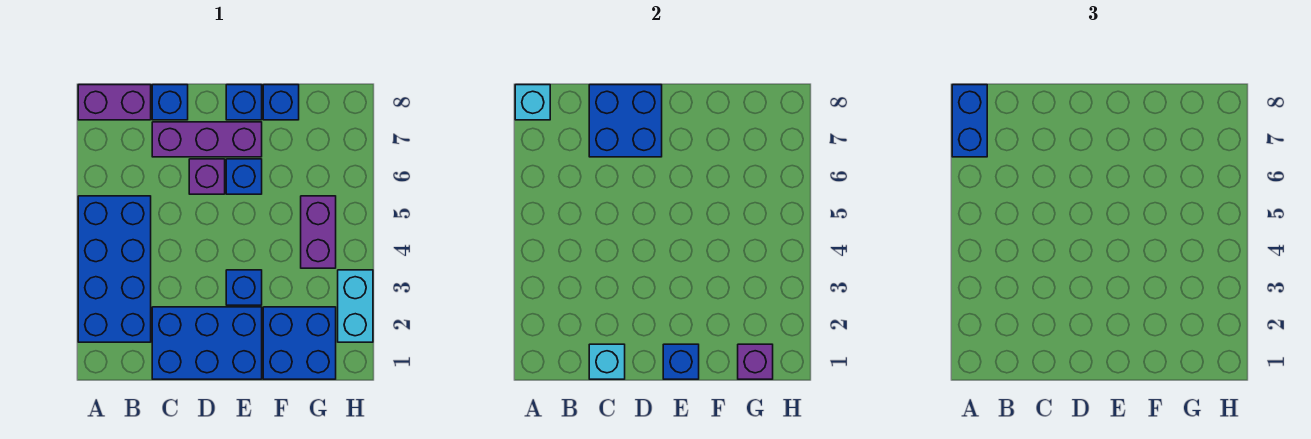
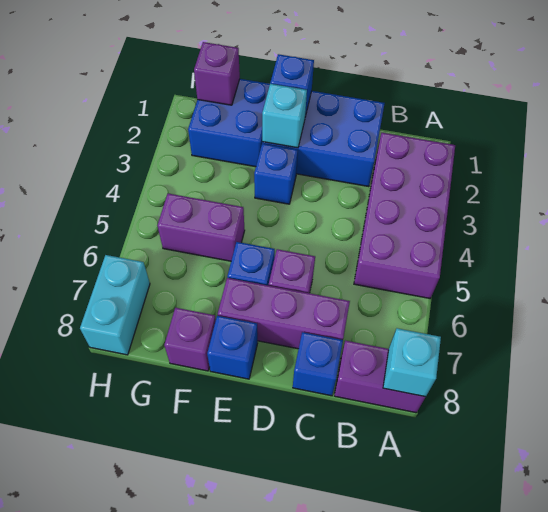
blue 2x4 brick [78,196,151,342] -> purple 2x4 brick [354,133,455,298]
blue 1x2 brick [952,85,987,157] -> none
cyan 1x1 brick [589,344,625,379] -> cyan 1x1 brick moved to [262,84,307,148]
blue 2x2 brick [589,85,662,157] -> none
blue 1x1 brick [263,85,299,120] -> purple 1x1 brick [164,308,216,371]
purple 1x2 brick [301,196,336,268] -> purple 1x2 brick turned to [157,193,245,261]
cyan 1x2 brick [338,270,373,342] -> cyan 1x2 brick moved to [80,255,150,355]

